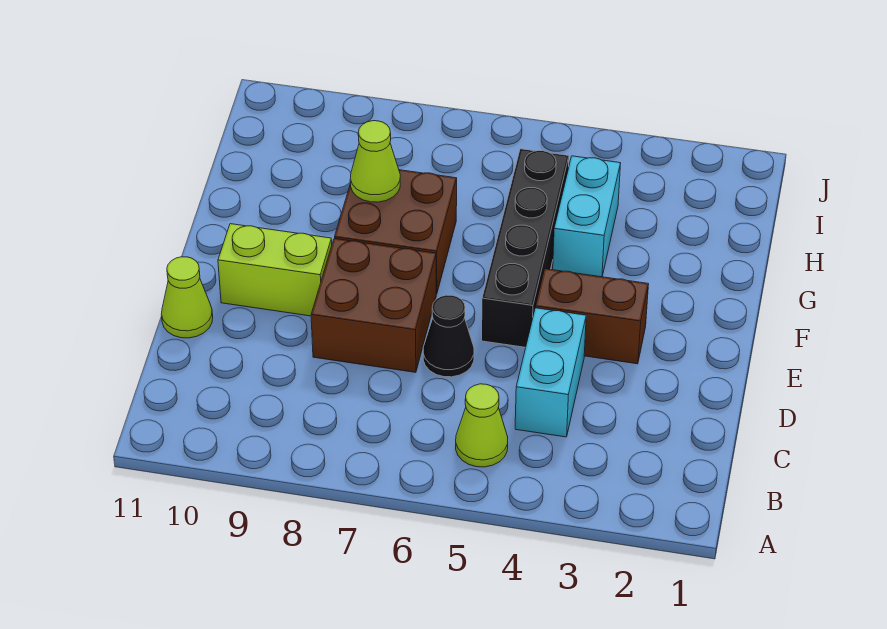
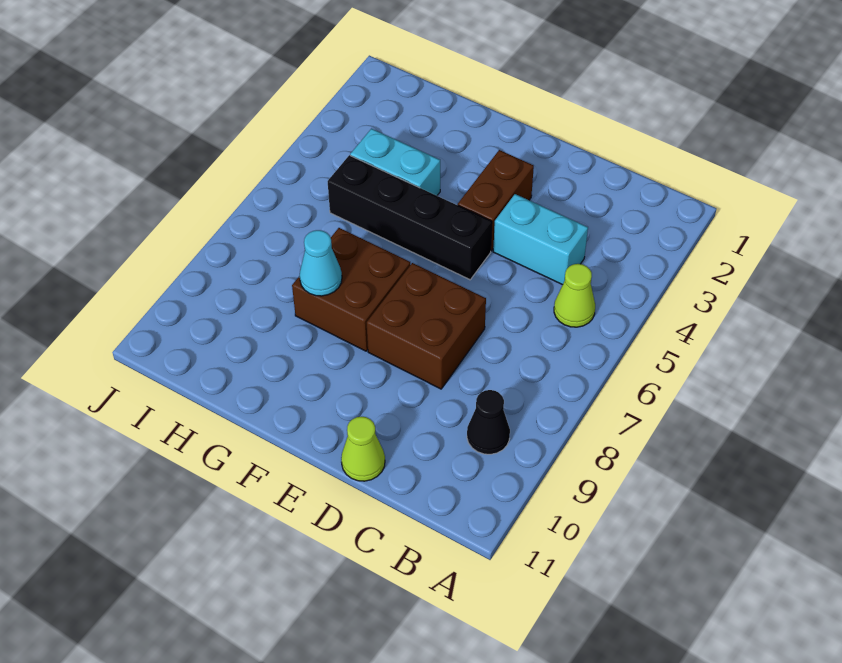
black 1x1 cone [423,295,474,377] -> black 1x1 cone moved to [467,390,510,454]
lime 1x2 brick [218,224,332,316] -> none
lime 1x1 cone [350,121,400,202] -> cyan 1x1 cone [300,230,342,296]

